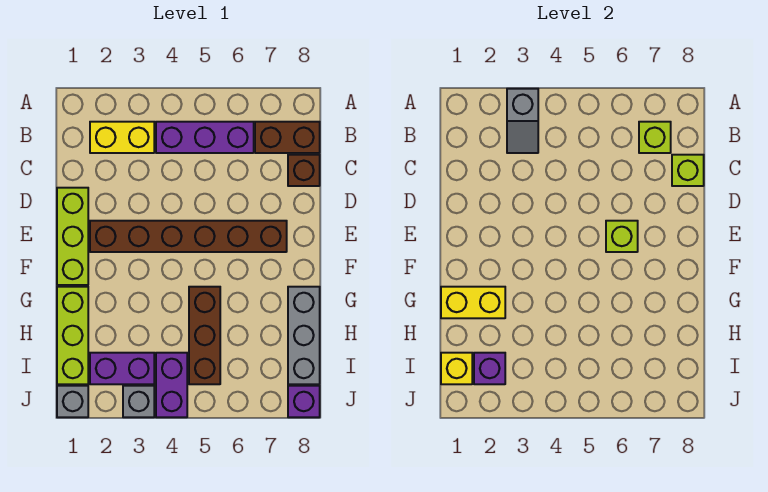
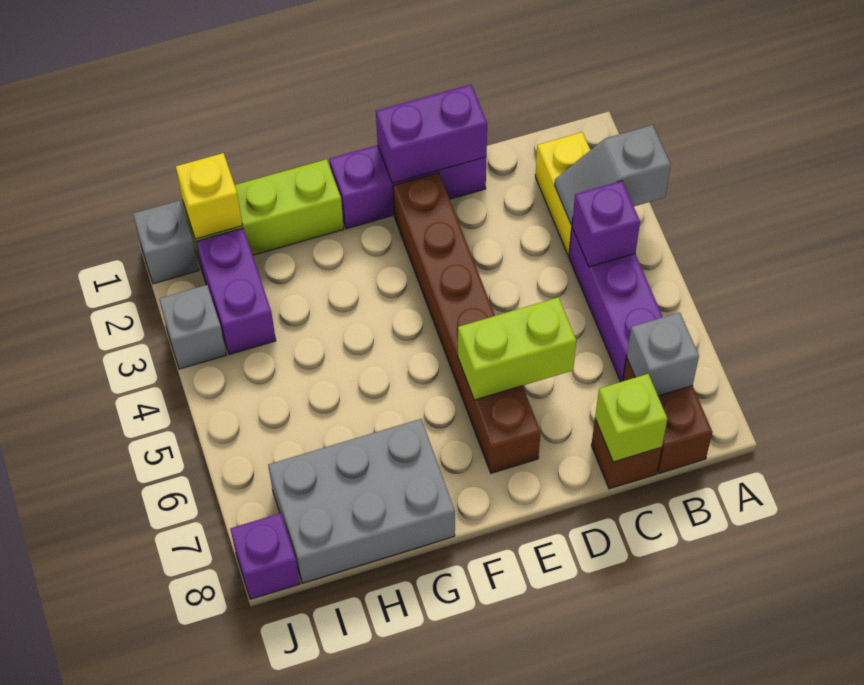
lime 1x1 brick [639,122,671,153] -> grey 1x1 brick [627,312,699,396]
lime 1x3 brick [57,188,88,285] -> purple 1x3 brick [329,145,486,229]
lime 1x1 brick [606,221,638,252] -> lime 1x2 brick [458,297,576,400]
yellow 1x2 brick [441,287,505,318] -> none
brown 1x3 brick [189,287,220,384] -> none
grey 1x3 brick [288,287,320,384] -> grey 2x3 brick [268,419,455,583]
purple 1x1 brick [474,353,505,384] -> purple 1x1 brick moved to [572,181,640,267]
purple 1x2 brick [156,353,187,417] -> purple 1x2 brick moved to [376,85,487,183]

